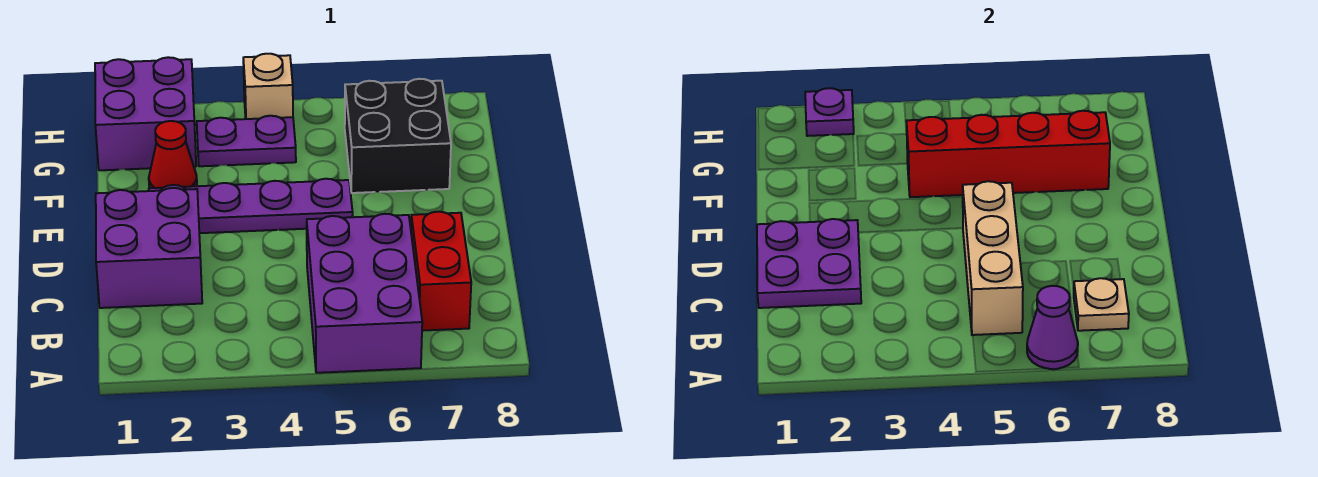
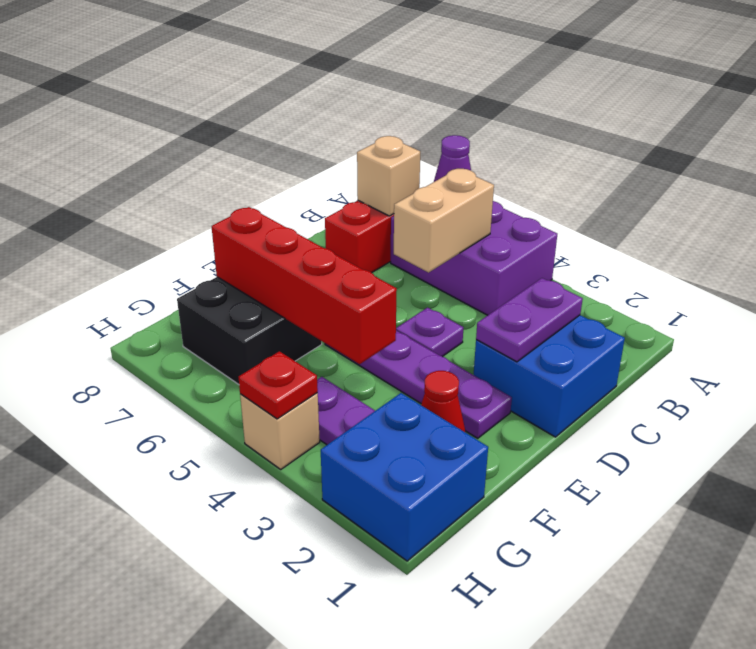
purple 2x3 brick [307,214,422,373] -> purple 2x3 brick turned to [391,201,557,315]
tan 1x3 brick [963,181,1023,335] -> tan 1x2 brick [394,169,494,273]
tan 1x1 plate [1074,278,1129,331] -> tan 1x1 brick [357,136,420,216]
purple 2x2 brick [96,188,202,308] -> blue 2x2 brick [474,315,625,437]
purple 2x2 plate [757,219,861,308] -> purple 1x2 plate [476,278,583,362]
purple 2x2 brick [95,57,196,170] -> blue 2x2 brick [321,393,488,561]
purple 1x1 plate [805,88,854,136] -> purple 1x1 plate moved to [396,308,463,357]
none -> red 1x1 plate [239,351,318,419]

